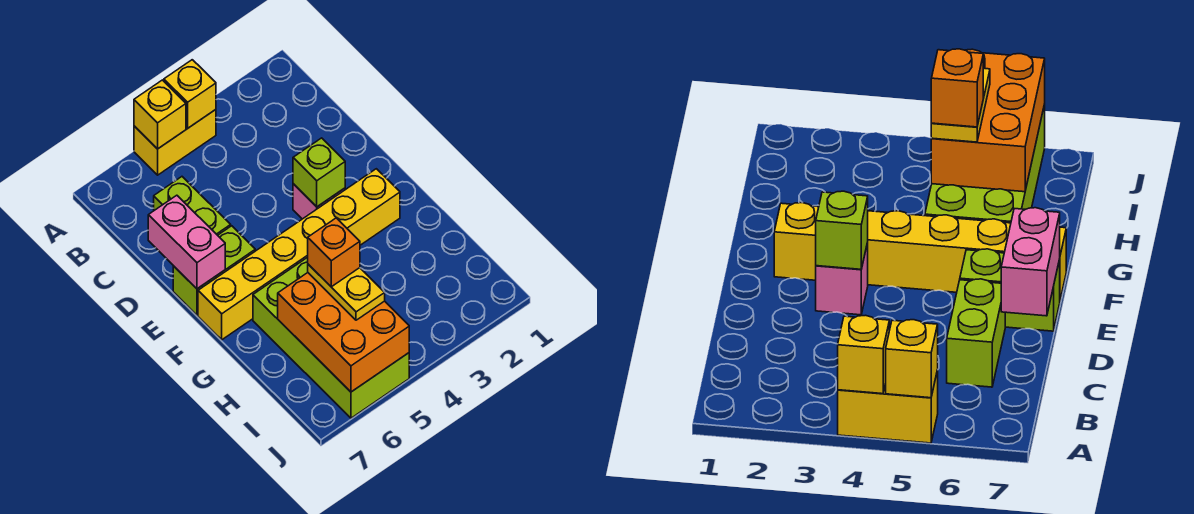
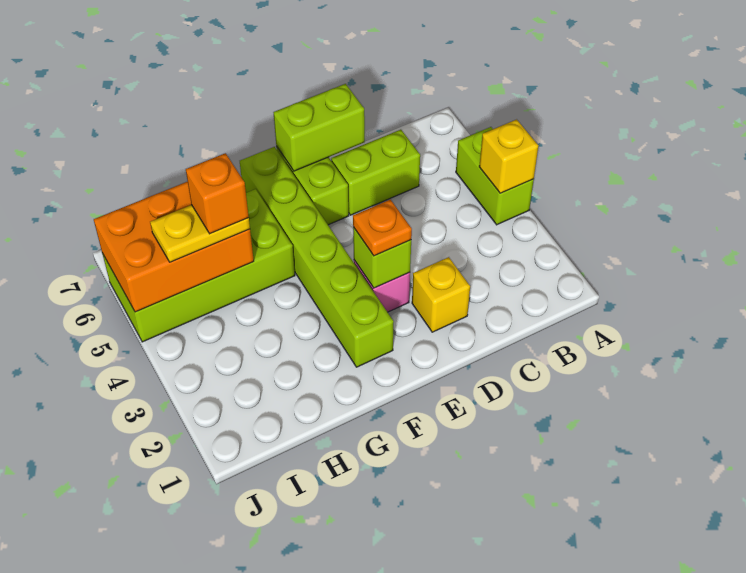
yellow 1x2 brick [134,110,216,175] -> lime 1x2 brick [456,127,534,225]
yellow 1x1 brick [134,80,186,149] -> yellow 1x1 brick moved to [412,257,470,332]
pink 1x2 brick [148,195,225,289] -> lime 1x2 brick [274,84,365,171]
none -> orange 1x1 plate [353,200,412,256]
yellow 1x6 brick [198,169,400,340] -> lime 1x6 brick [240,147,394,367]

